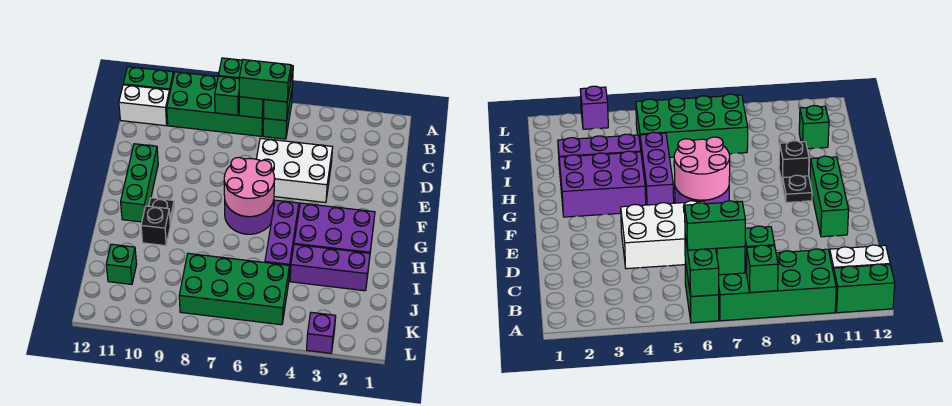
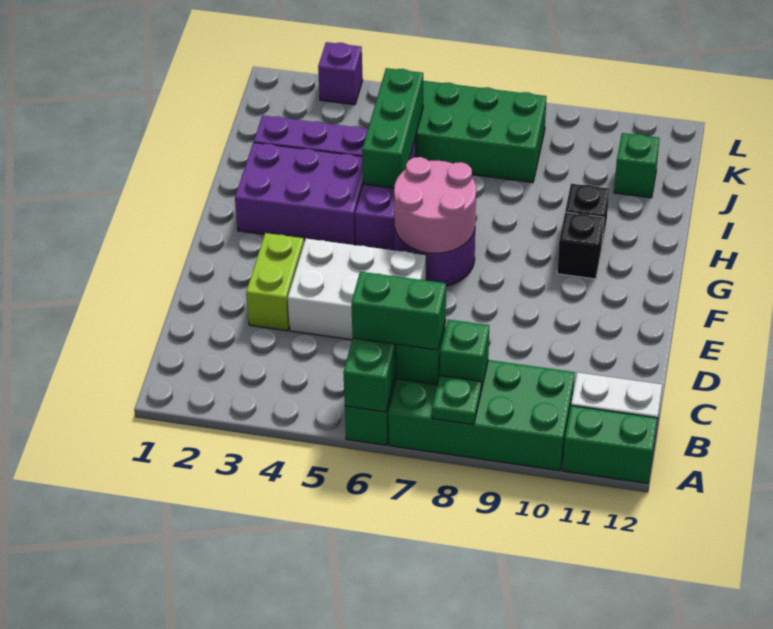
green 1x1 brick [218,58,242,79] -> green 1x1 plate [432,376,481,425]
none -> lime 1x2 brick [246,233,304,331]
green 1x3 brick [121,144,158,222] -> green 1x3 brick moved to [362,68,423,188]
black 1x1 plate [149,198,174,225] -> black 1x1 brick [557,212,604,279]

